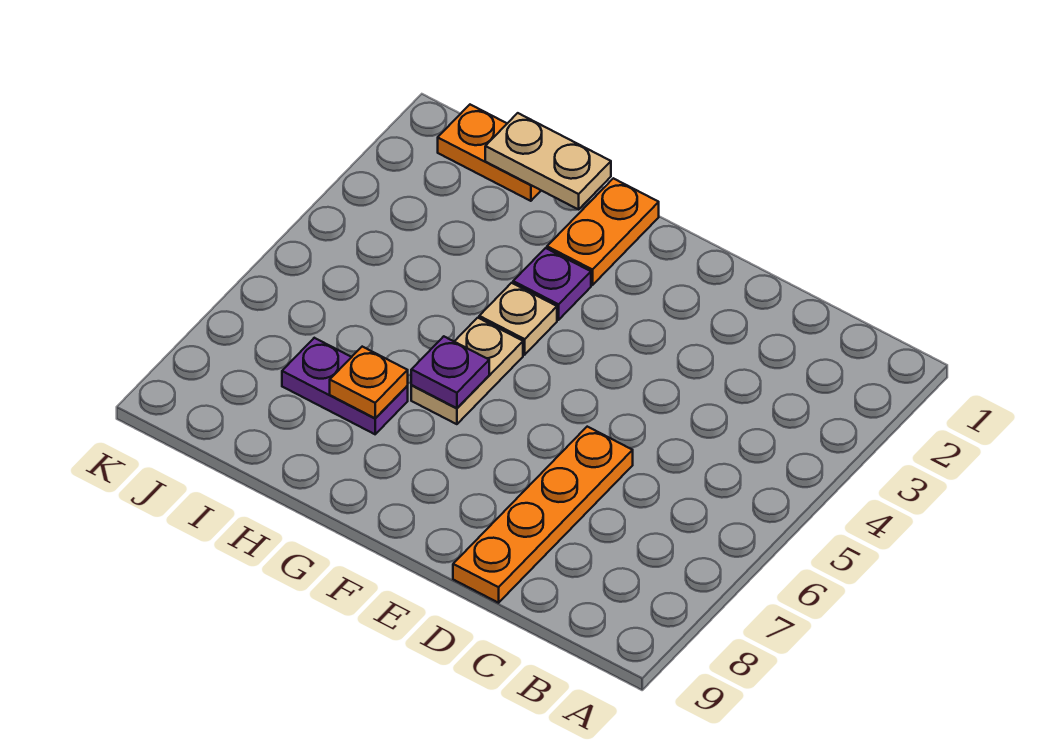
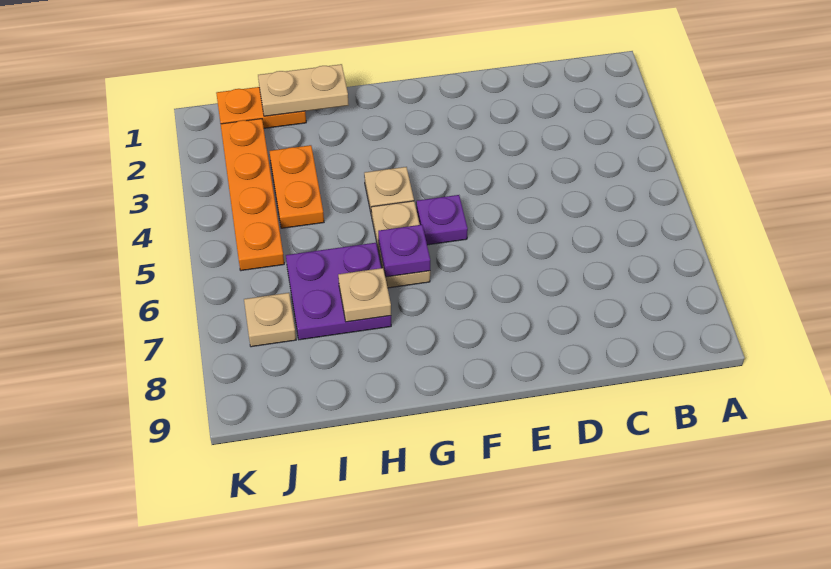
orange 1x4 plate [453,427,633,603] -> orange 1x4 plate moved to [221,119,284,271]
orange 1x2 plate [547,178,659,285] -> orange 1x2 plate moved to [269,145,324,228]
purple 1x1 plate [513,248,591,320] -> purple 1x1 plate moved to [416,195,468,245]
purple 1x2 plate [282,338,408,434] -> purple 2x2 plate [286,243,391,340]
orange 1x1 plate [330,347,408,418] -> tan 1x1 plate [338,268,391,322]
none -> tan 1x1 plate [244,293,296,347]

